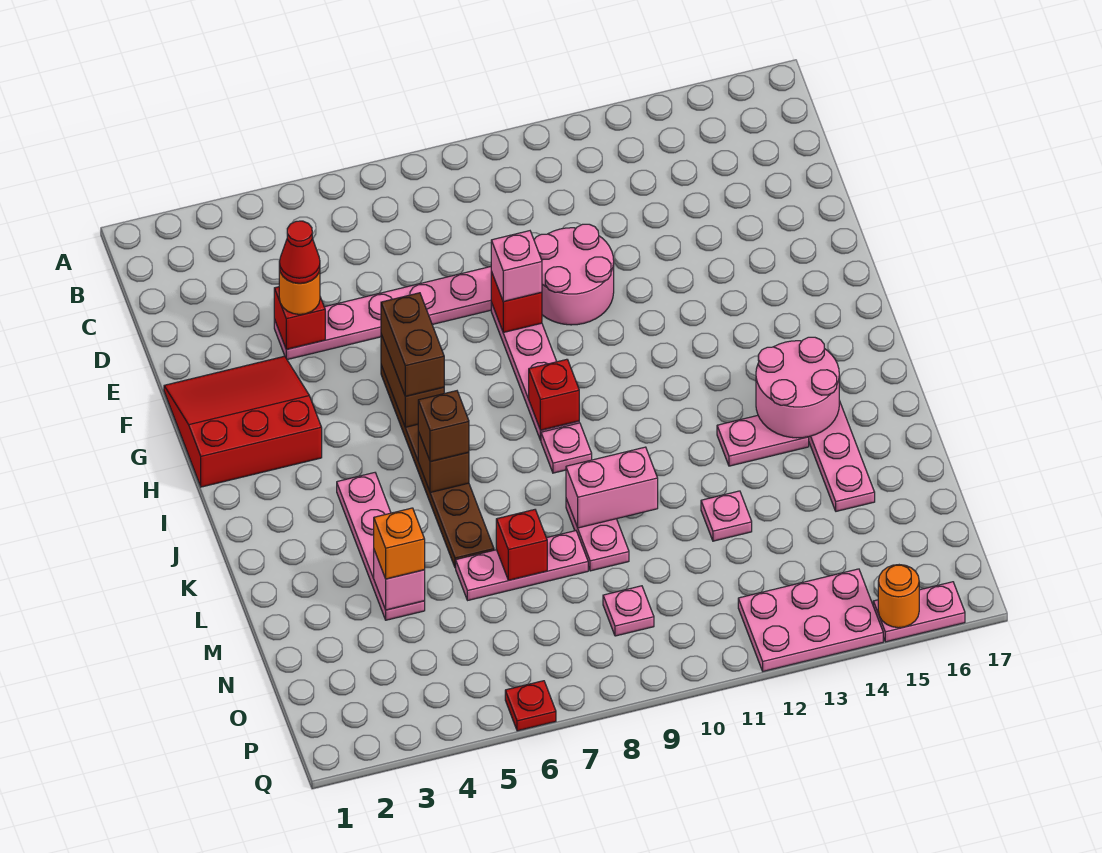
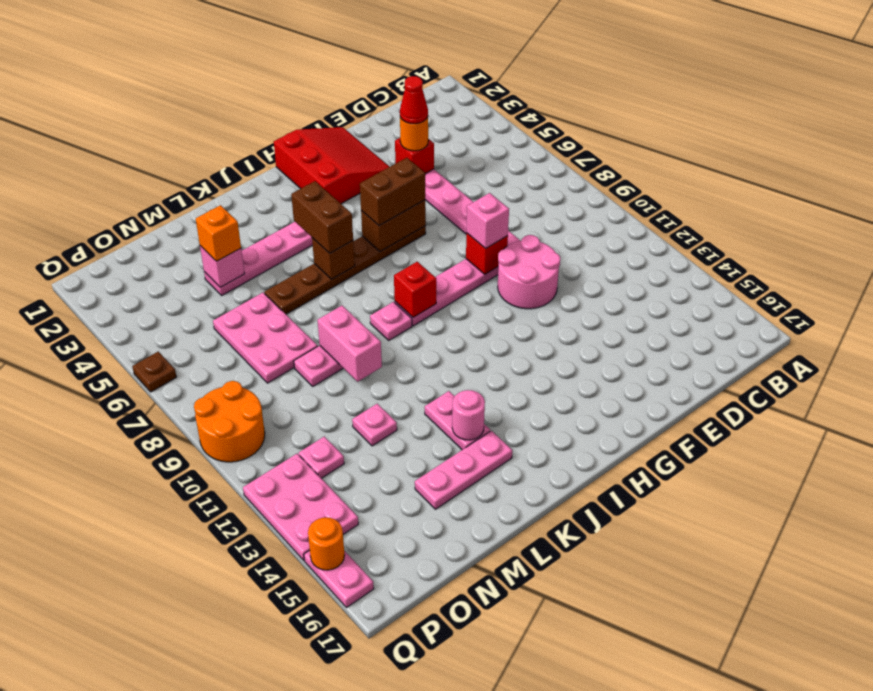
brown 1x1 brick [418,391,469,462] -> brown 1x2 brick [291,181,353,253]
pink 2x2 round brick [756,337,839,438] -> pink 1x1 round brick [452,390,485,440]
pink 1x3 plate [456,531,588,600] -> pink 2x3 plate [213,293,318,383]
red 1x1 brick [496,510,547,580] -> none
pink 1x1 plate [603,586,654,636] -> pink 1x1 plate moved to [299,436,344,478]
none -> orange 2x2 round brick [194,381,265,462]
red 1x1 plate [505,681,556,731] -> brown 1x1 plate [132,352,176,392]

